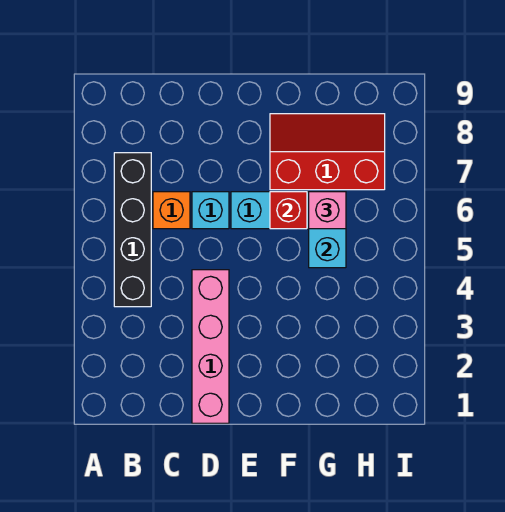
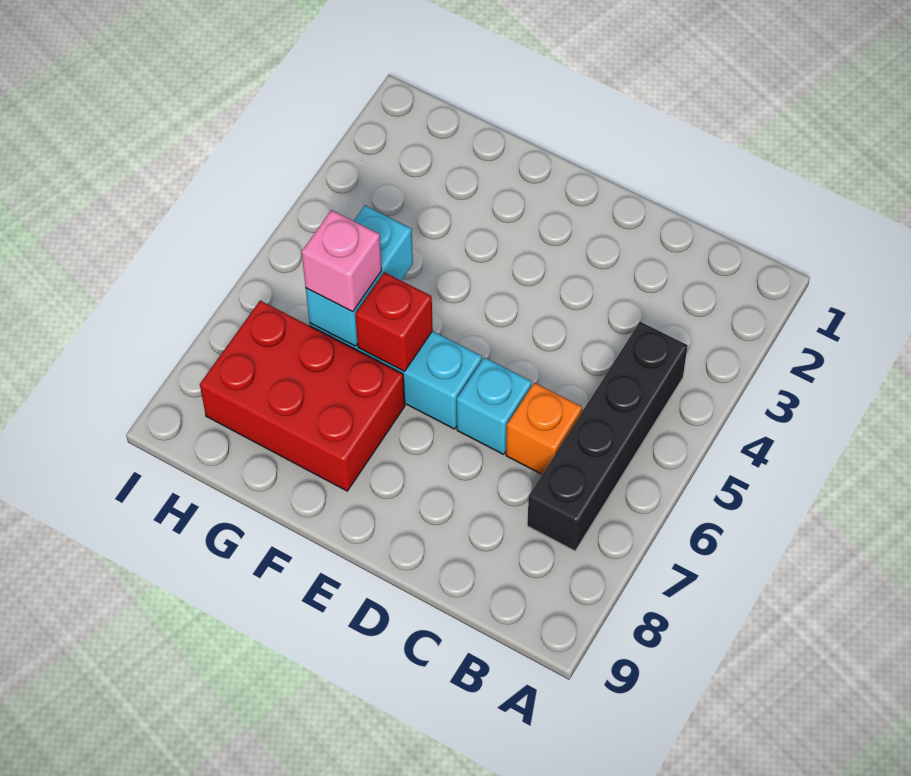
pink 1x4 brick [192,270,229,423] -> none
red 2x3 slope [270,114,385,190] -> red 2x3 brick [200,301,405,491]

